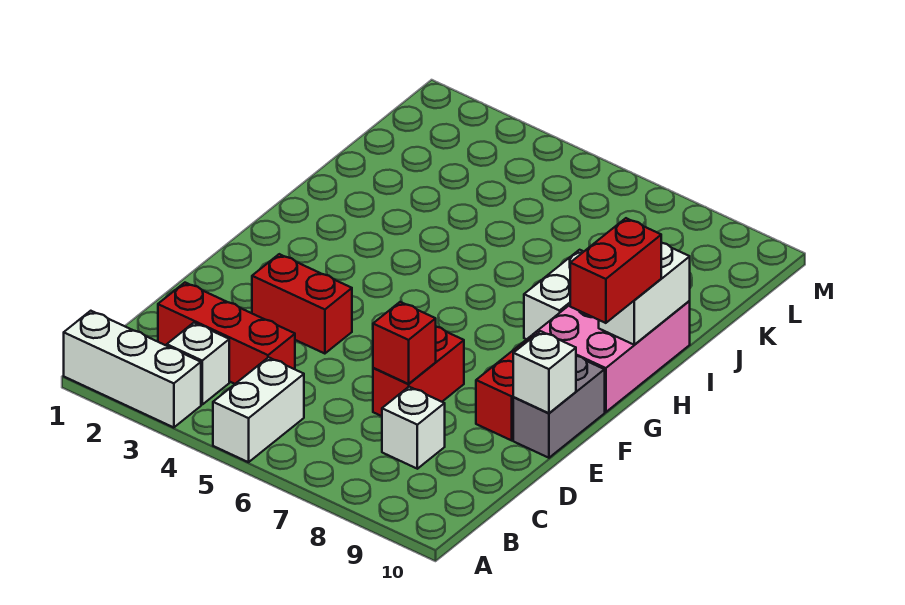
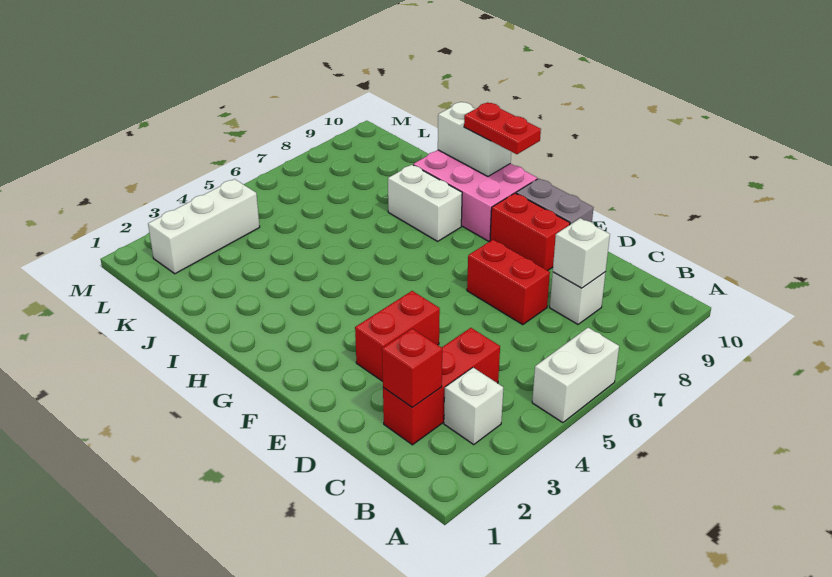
white 1x3 brick [64,311,201,428] -> white 1x3 brick moved to [148,179,260,274]
white 1x2 brick [213,357,304,462] -> white 1x2 brick turned to [532,328,619,423]
red 1x1 brick [373,302,436,384] -> red 1x1 brick moved to [382,329,442,407]
white 1x1 brick [513,331,576,413] -> white 1x1 brick moved to [553,218,610,288]
red 1x2 brick [570,218,661,323] -> red 1x2 plate [464,102,541,154]

